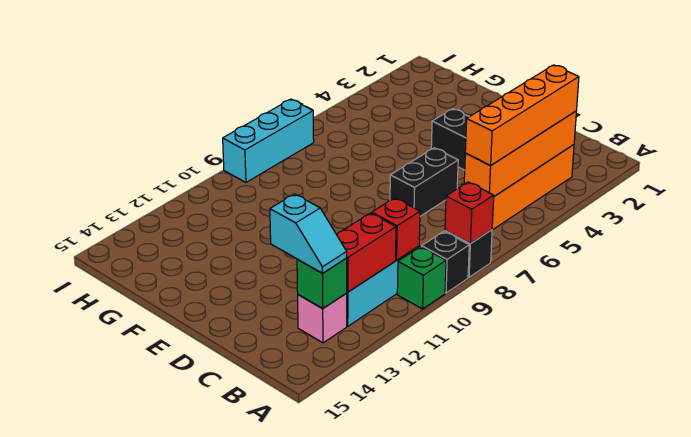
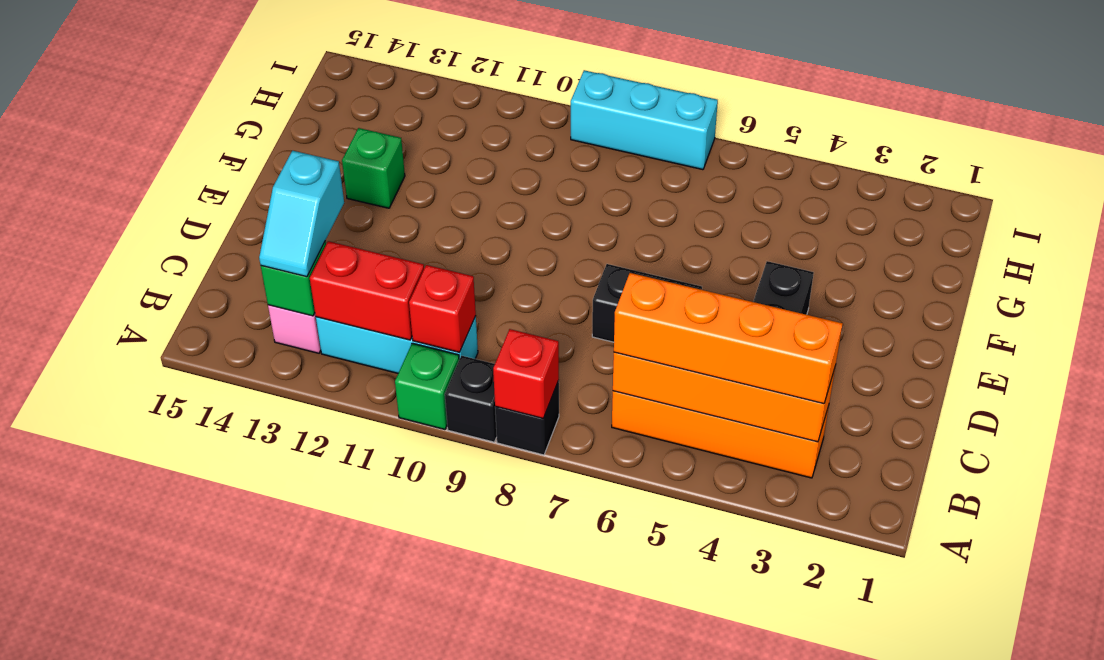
none -> green 1x1 brick [342,128,405,208]

